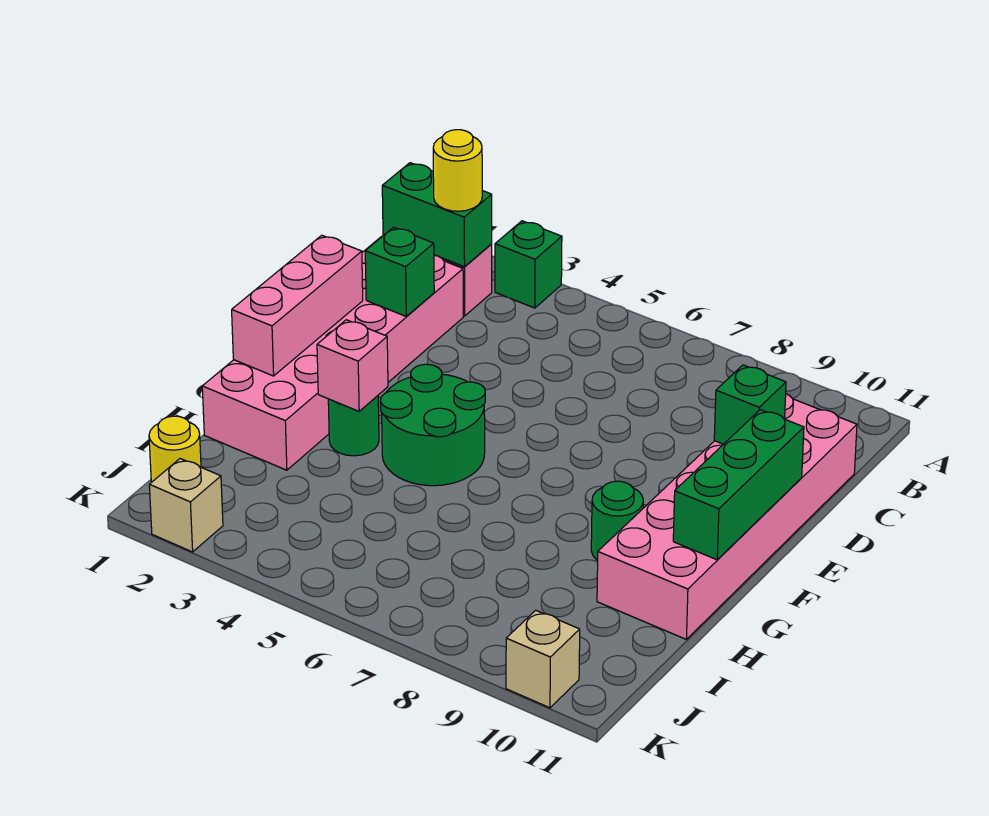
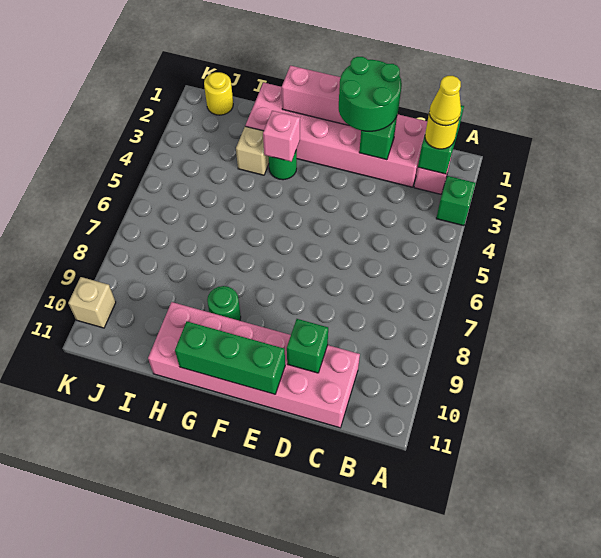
none -> yellow 1x1 cone [429,76,461,126]
green 2x2 round brick [380,364,485,486] -> green 2x2 round brick moved to [339,57,402,131]
tan 1x1 brick [149,459,223,552] -> tan 1x1 brick moved to [236,126,269,175]

